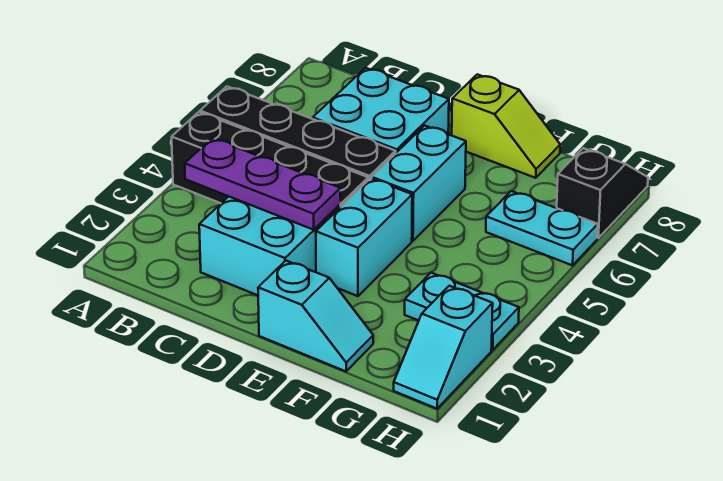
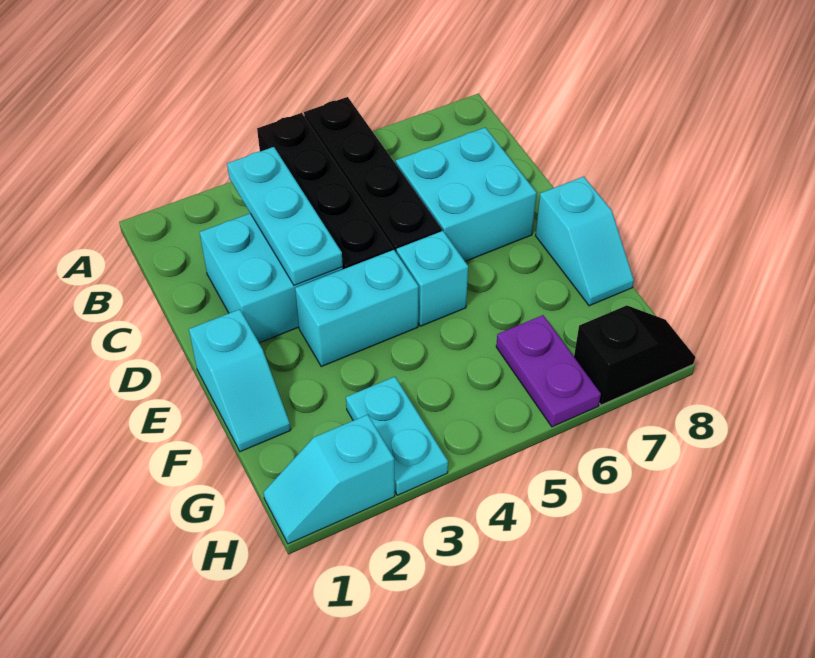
purple 1x3 plate [185,138,341,230] -> cyan 1x3 plate [227,147,343,285]
cyan 1x2 brick [372,125,466,241] -> cyan 1x1 brick [396,231,468,326]
lime 1x2 slope [452,74,560,178] -> cyan 1x2 slope [536,176,634,306]
cyan 1x2 plate [486,191,598,265] -> purple 1x2 plate [496,315,601,427]

